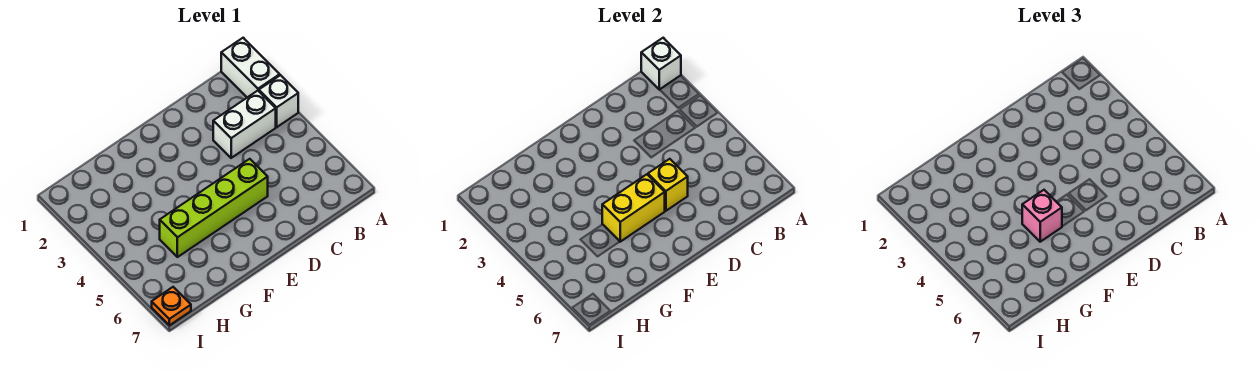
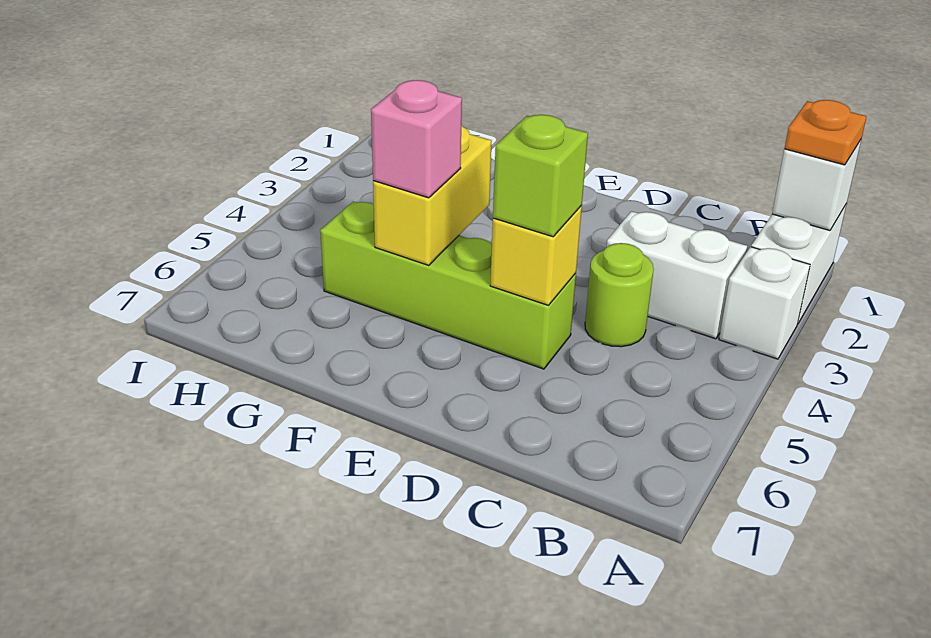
none -> lime 1x1 round brick [585,243,654,347]
none -> lime 1x1 brick [493,115,588,237]
yellow 1x2 brick [602,174,665,242] -> yellow 1x2 brick turned to [373,126,492,265]
orange 1x1 plate [152,287,191,325] -> orange 1x1 plate moved to [784,100,867,165]

